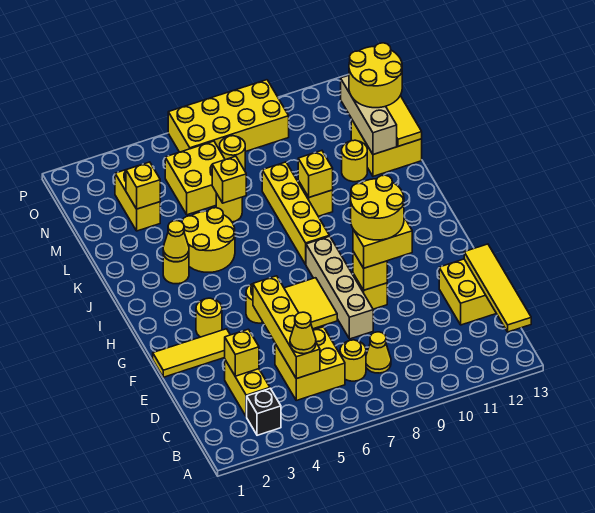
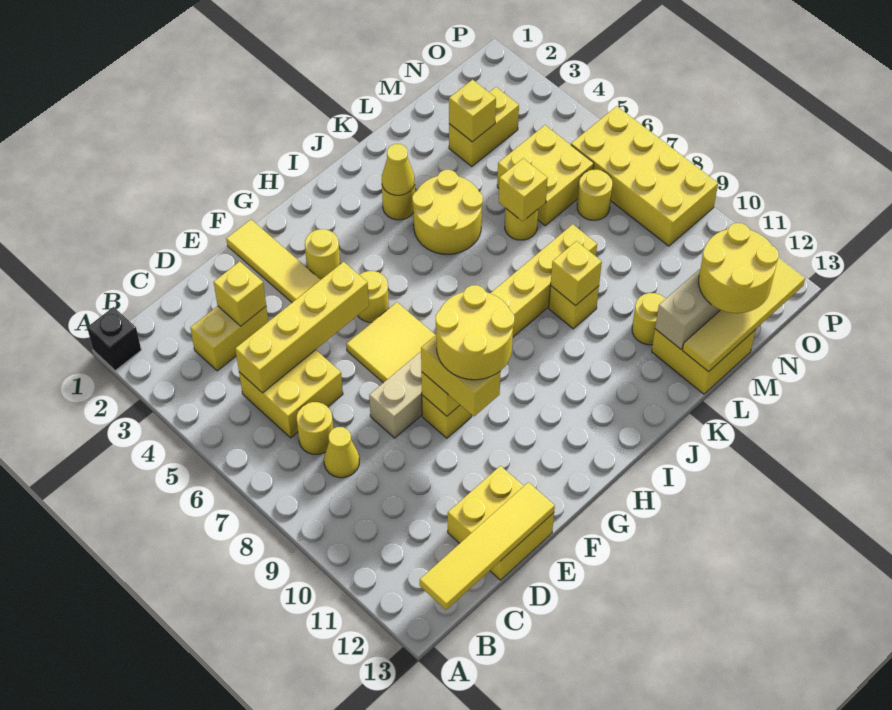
black 1x1 brick [247,388,281,435] -> black 1x1 brick moved to [87,307,141,371]
yellow 1x1 cone [290,312,316,354] -> none

